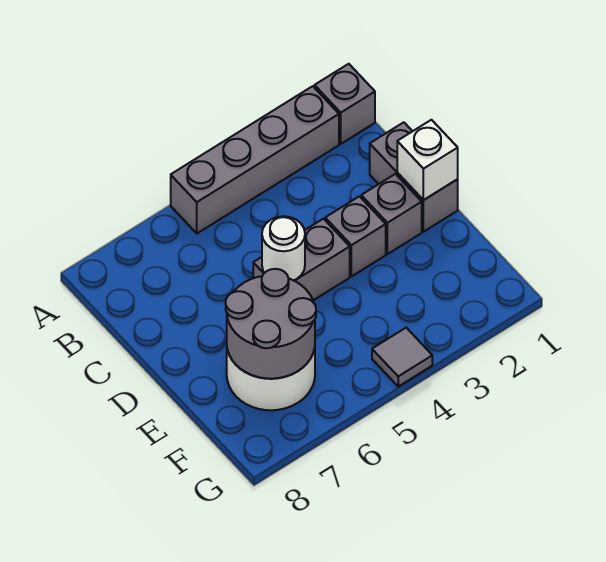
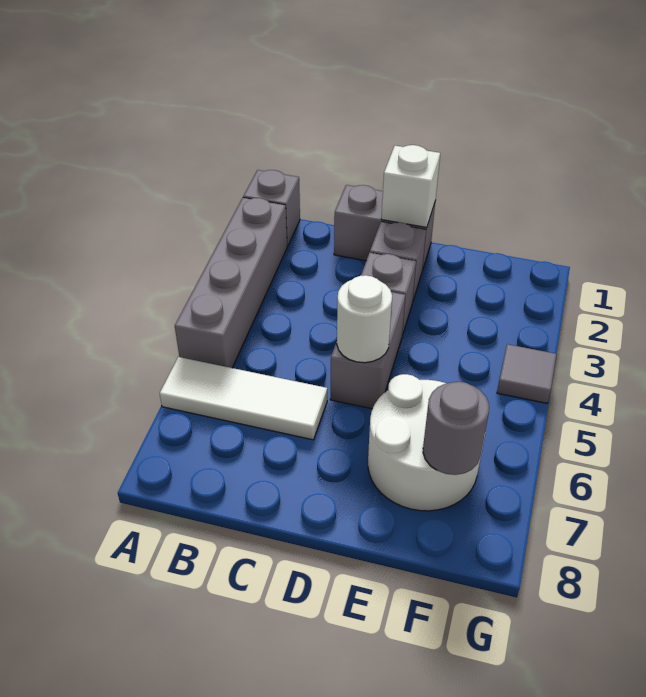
none -> white 1x3 tile [160,357,327,440]
grey 2x2 round brick [226,269,316,379] -> grey 1x1 round brick [423,382,489,475]

